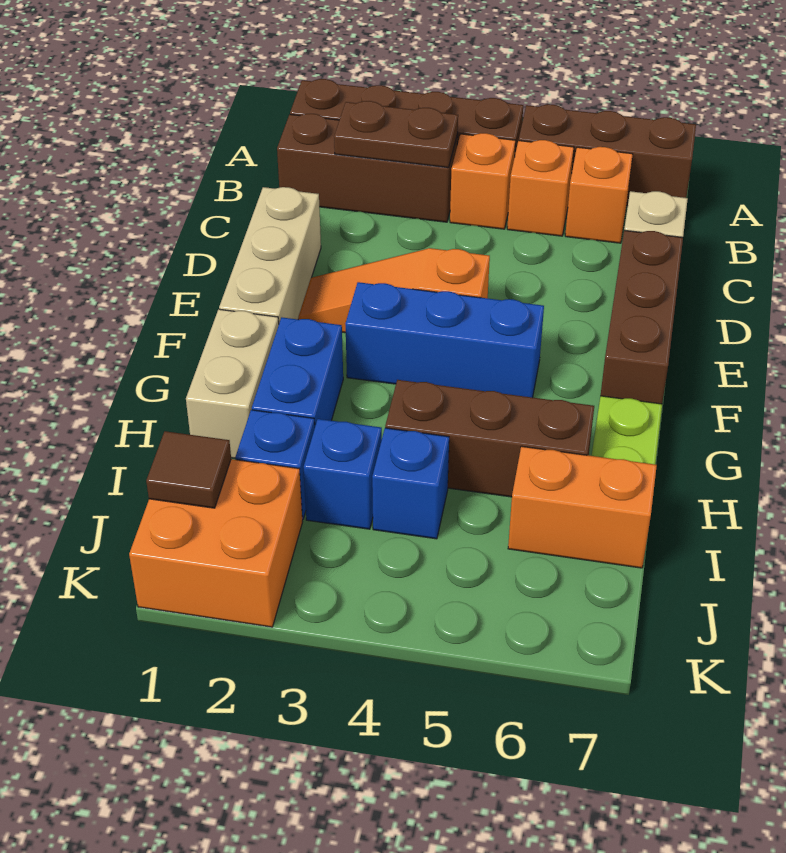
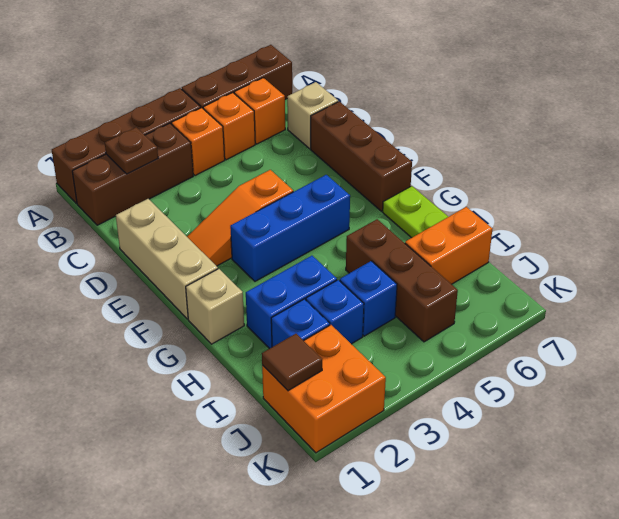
brown 1x2 plate [334,101,458,168] -> brown 1x1 plate [105,127,158,174]
tan 1x2 brick [186,309,279,458] -> tan 1x1 brick [186,269,244,344]
blue 1x2 brick [252,317,343,425] -> blue 1x2 brick turned to [246,256,337,349]
brown 1x3 brick [385,380,594,497] -> brown 1x3 brick turned to [346,219,458,342]

